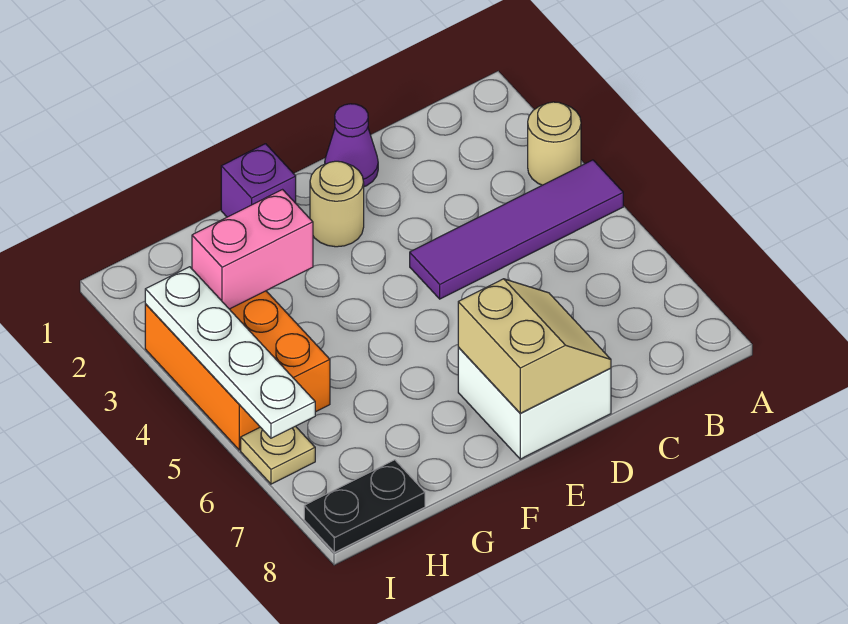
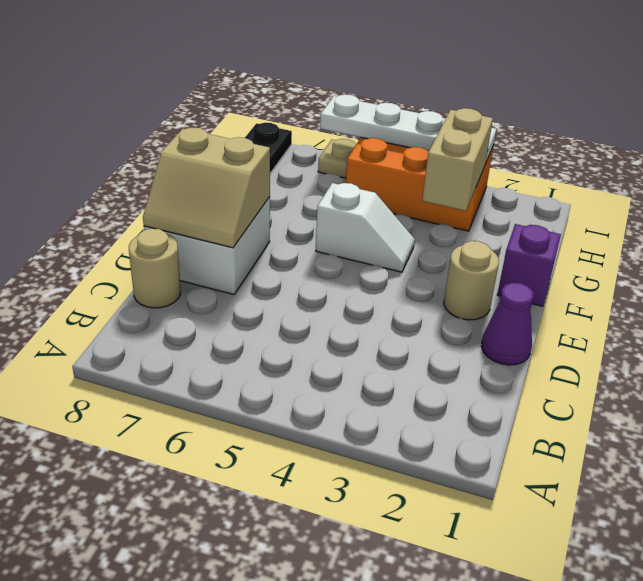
tan 1x1 round brick [528,102,581,185] -> tan 1x1 round brick moved to [129,229,181,308]
purple 1x4 tile [410,160,623,299] -> none
none -> white 1x2 slope [316,183,415,272]
pink 1x2 brick [192,190,313,309] -> tan 1x2 brick [422,108,493,211]

